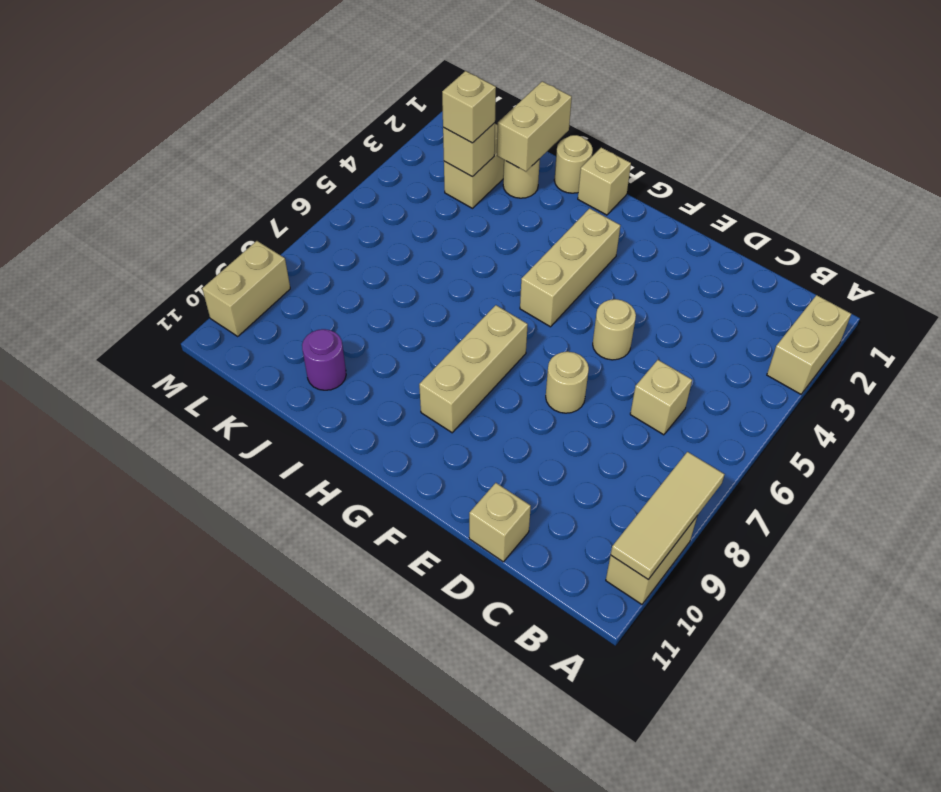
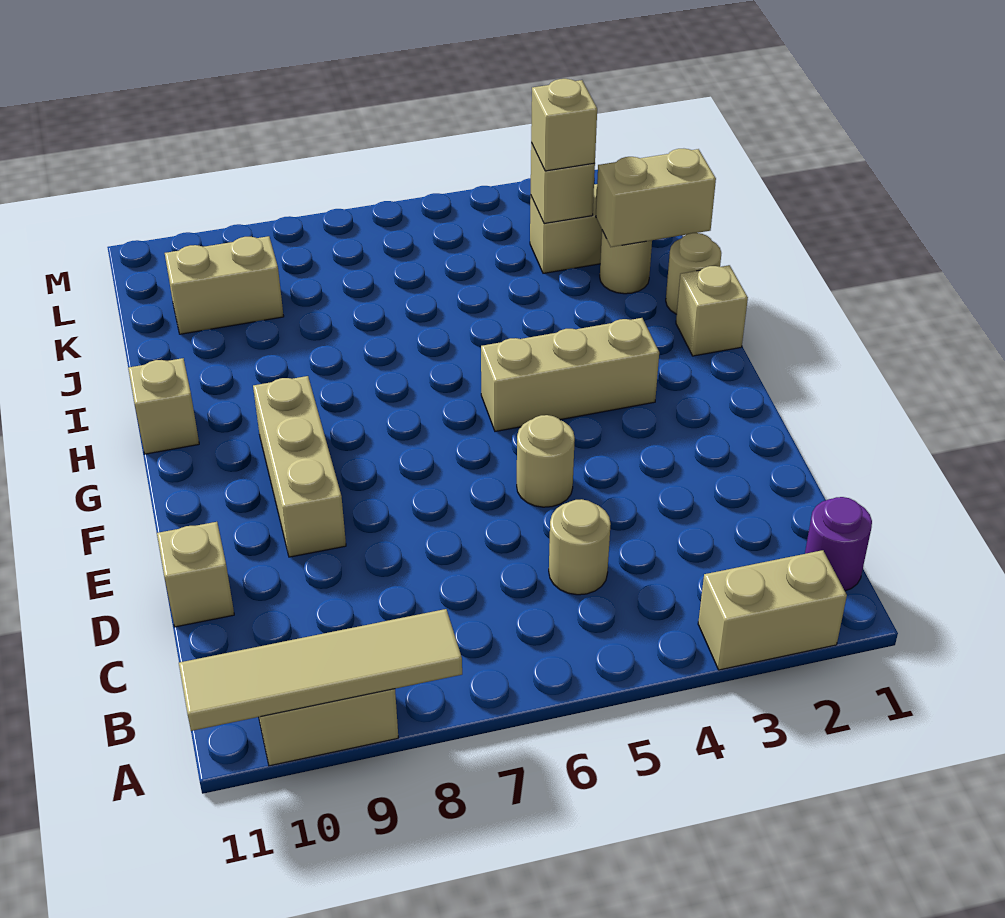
tan 1x3 tile [611,452,725,579] -> tan 1x4 tile [179,609,462,731]
tan 1x1 brick [630,360,692,435] -> tan 1x1 brick moved to [128,358,199,454]
tan 1x1 round brick [546,352,589,413] -> tan 1x1 round brick moved to [549,499,611,595]
tan 1x3 brick [419,305,528,433] -> tan 1x3 brick turned to [253,376,346,557]
purple 1x1 round brick [302,329,346,390] -> purple 1x1 round brick moved to [805,497,872,591]
tan 1x2 brick [202,241,290,336] -> tan 1x2 brick moved to [165,236,284,334]

